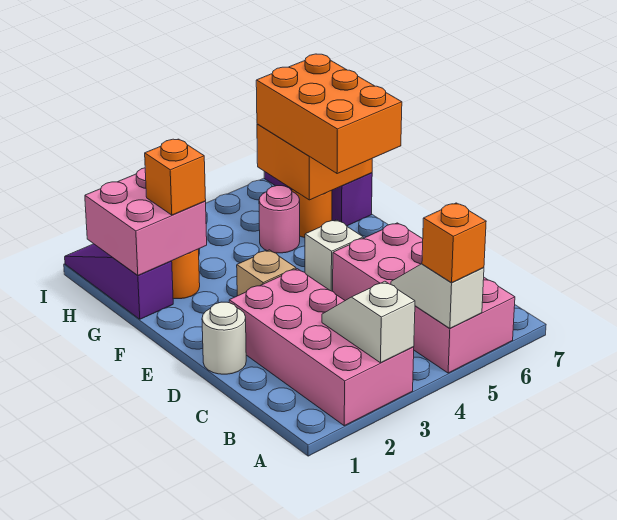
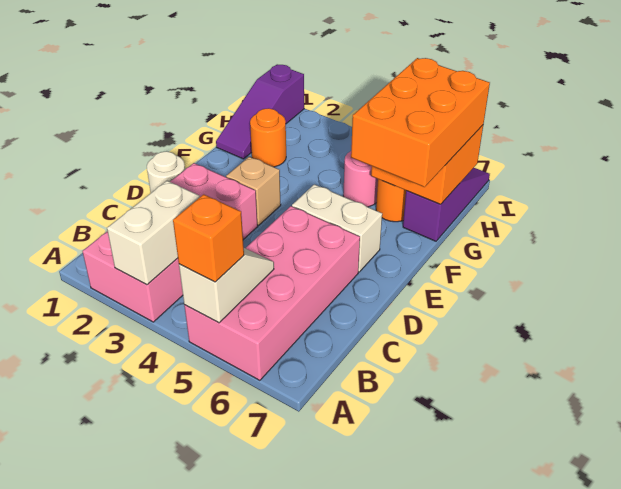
white 1x2 slope [322,281,415,363] -> white 1x2 brick [107,181,200,285]
white 1x1 brick [305,220,363,291] -> white 1x2 brick [292,184,382,272]
purple 1x3 slope [65,244,173,319] -> purple 1x3 slope turned to [216,64,304,159]
pink 2x2 brick [85,168,207,276] -> none
orange 1x1 brick [145,139,206,215] -> none

